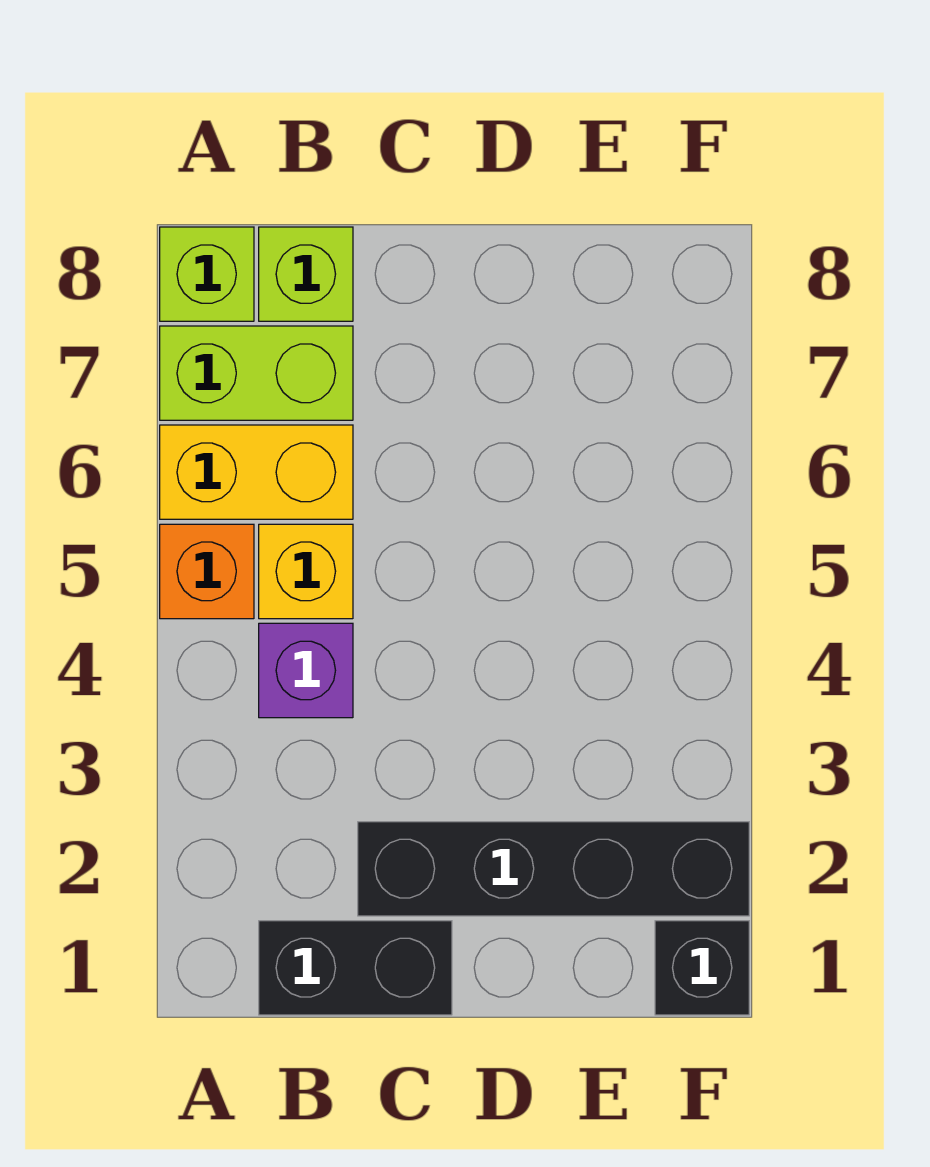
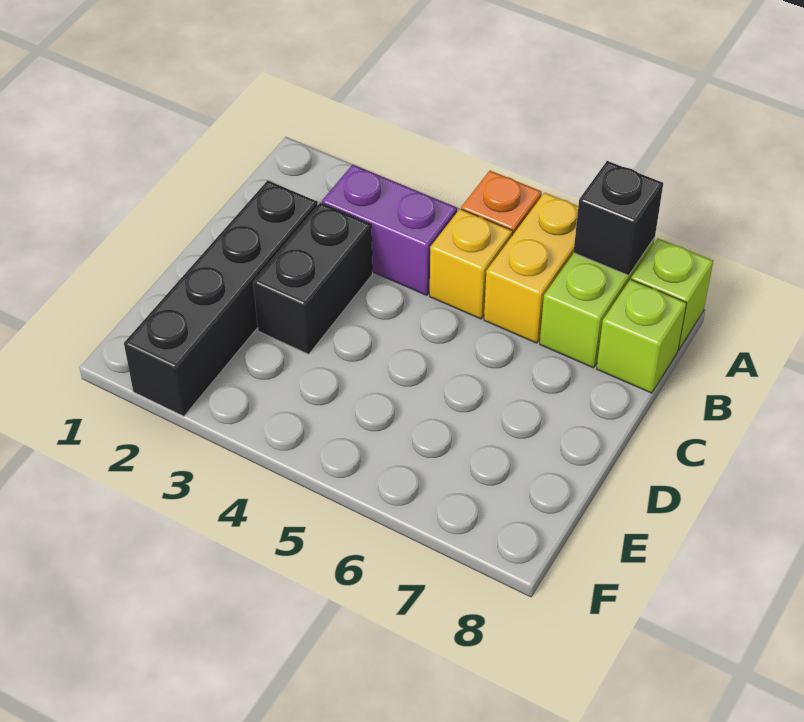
black 1x2 brick [259,921,452,1015] -> black 1x2 brick moved to [253,203,372,354]
purple 1x1 brick [259,623,353,718] -> purple 1x2 brick [322,165,457,295]
black 1x1 brick [655,921,749,1015] -> black 1x1 brick moved to [574,161,663,275]

